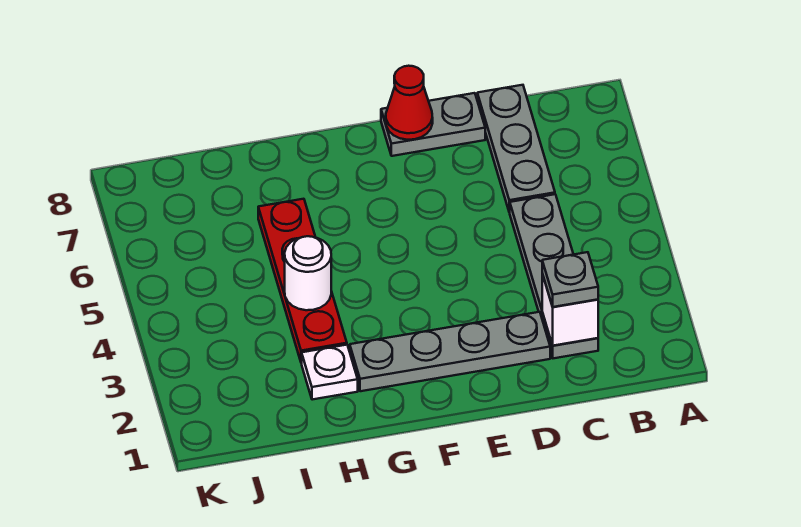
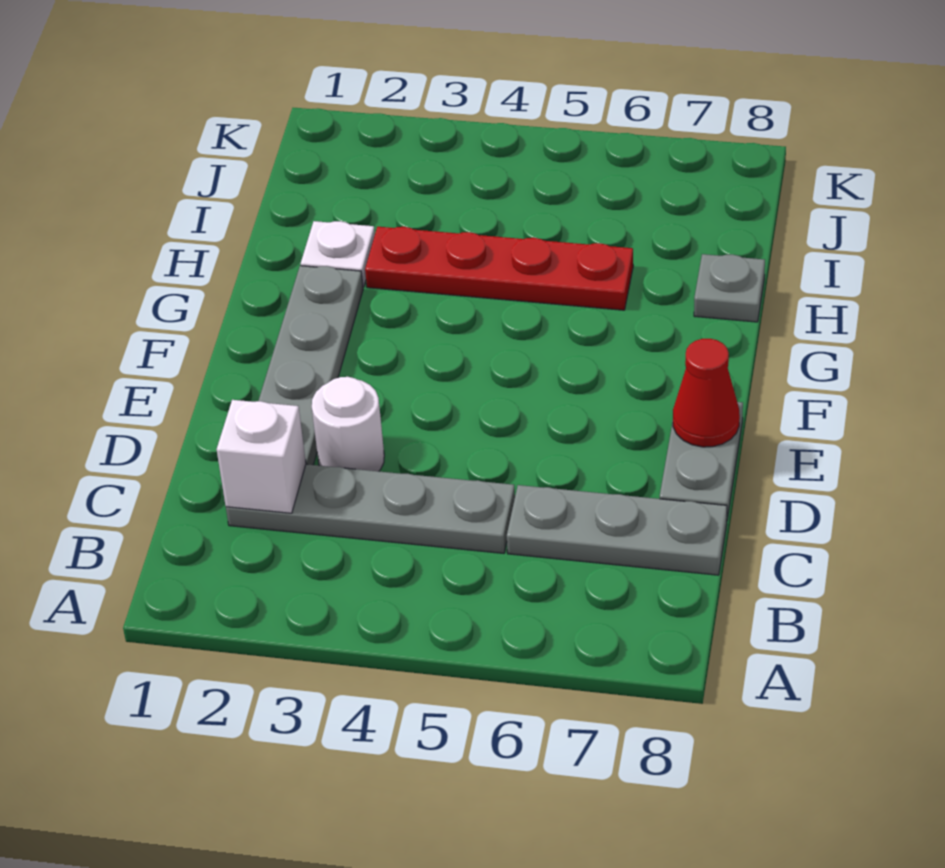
grey 1x1 plate [542,252,598,307] -> grey 1x1 plate moved to [694,254,765,322]
white 1x1 round brick [285,236,331,310] -> white 1x1 round brick moved to [312,377,384,471]

